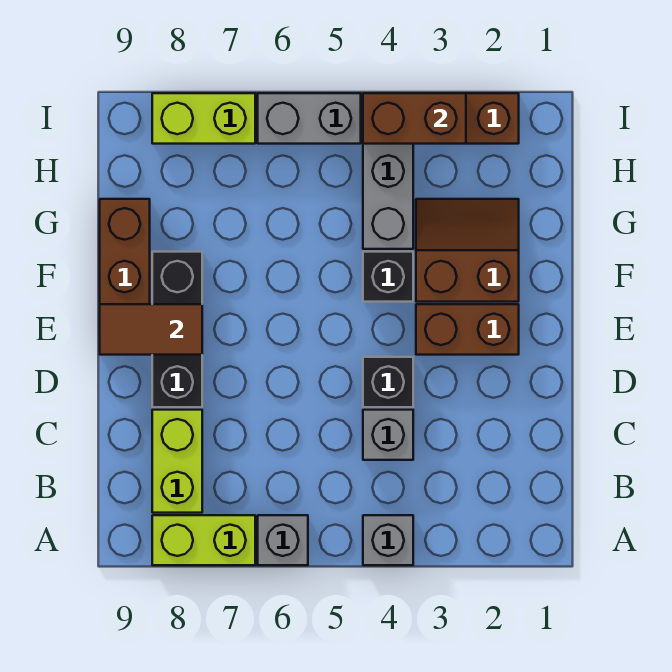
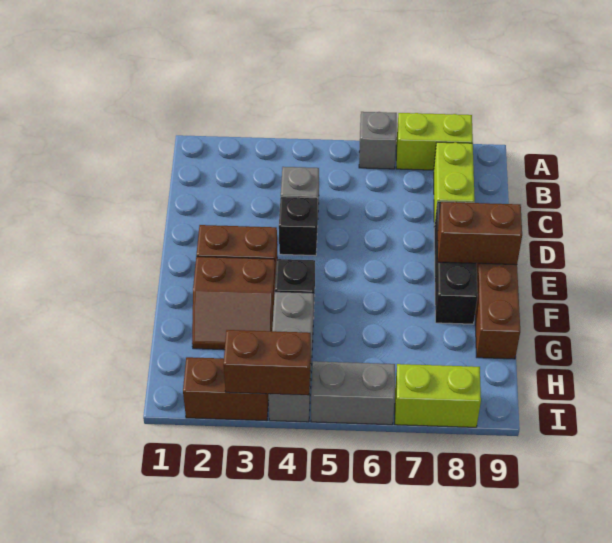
grey 1x1 brick [363,515,413,565] -> none
brown 1x2 tile [100,304,202,355] -> brown 1x2 brick [438,202,522,265]

